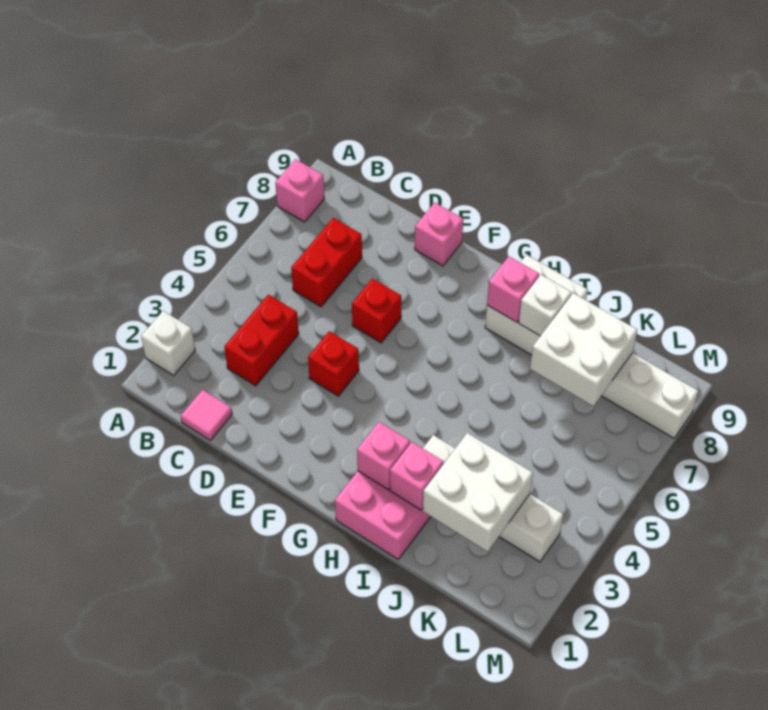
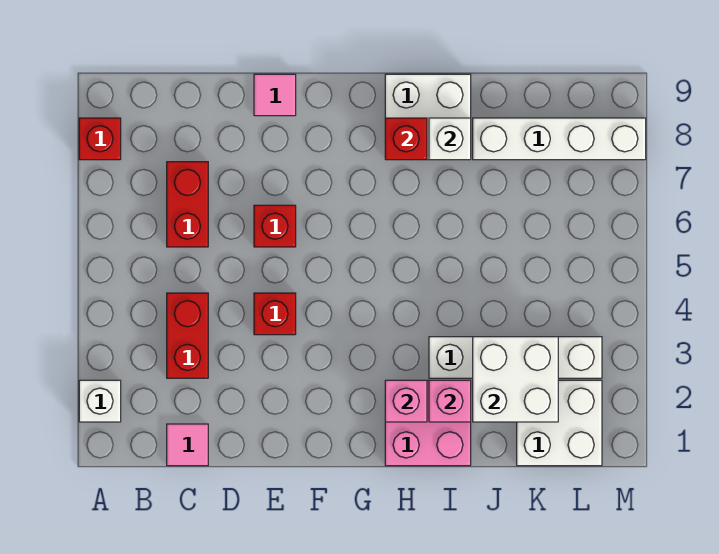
pink 1x1 brick [275,159,324,222] -> red 1x1 brick [79,118,121,160]
pink 1x1 brick [415,202,463,266] -> pink 1x1 tile [254,74,296,116]
pink 1x1 brick [487,257,539,322] -> red 1x1 brick [385,118,427,160]
white 2x2 brick [530,293,637,406] -> white 2x2 brick moved to [517,380,602,466]

